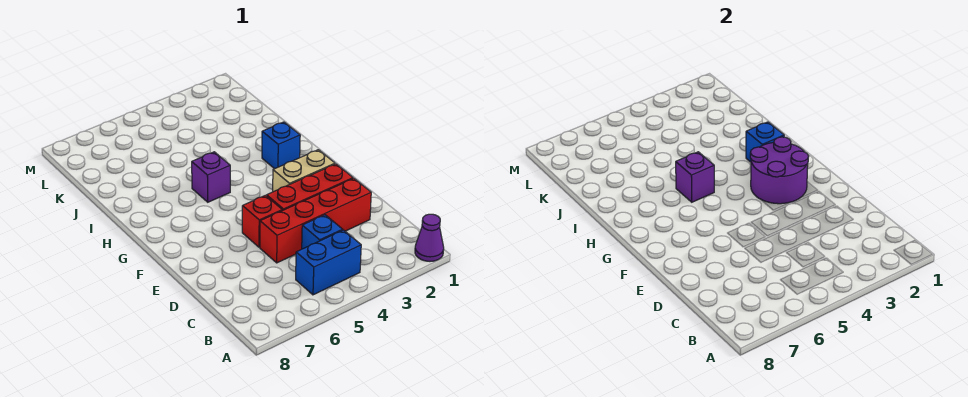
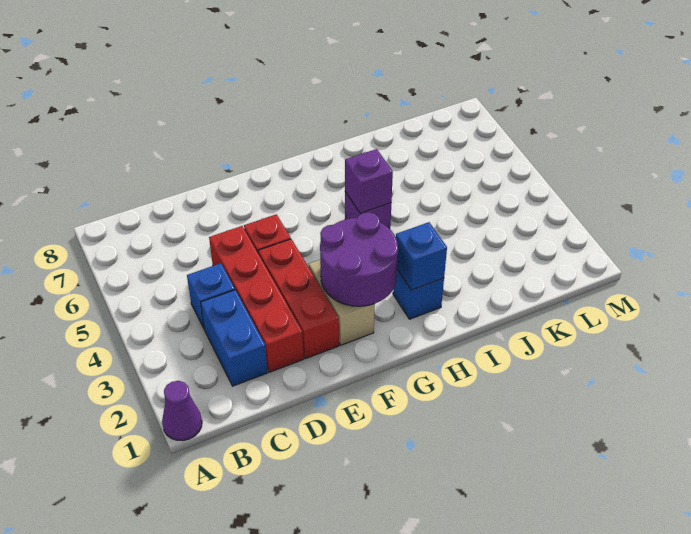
blue 1x2 brick [296,230,361,295] -> blue 1x2 brick moved to [201,290,268,386]

